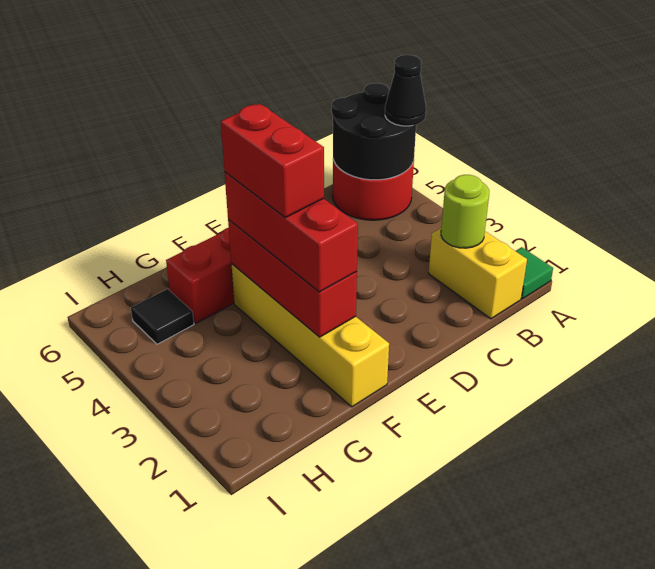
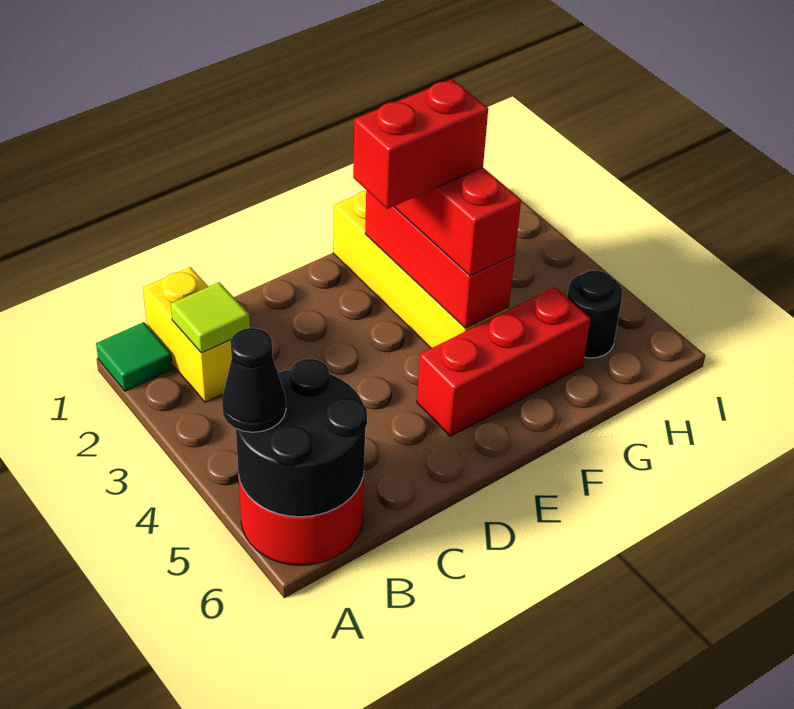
lime 1x1 round brick [441,175,489,248] -> lime 1x1 tile [171,282,250,353]
red 1x2 brick [221,104,324,218] -> red 1x2 brick turned to [353,79,488,209]
black 1x1 tile [131,289,194,344] -> black 1x1 round brick [567,271,623,358]

